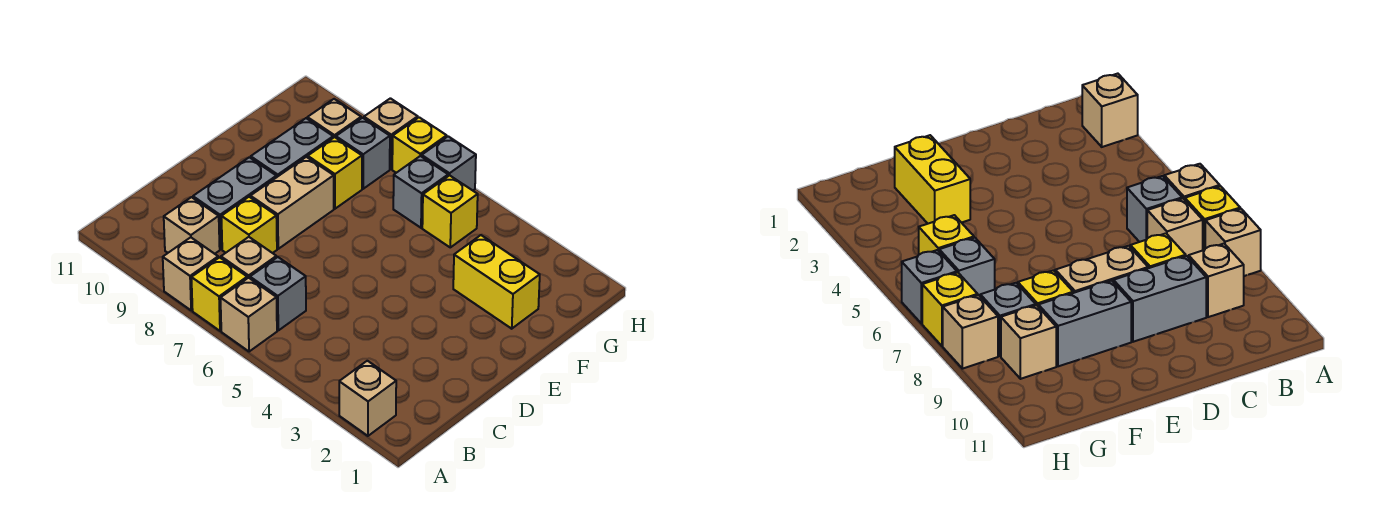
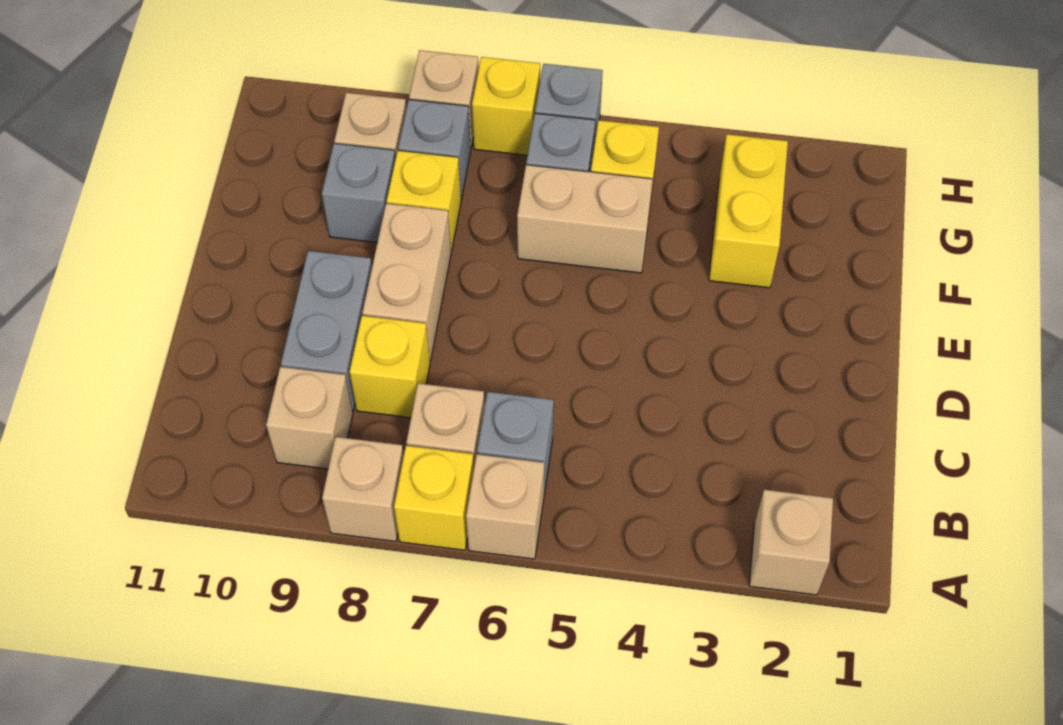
grey 1x2 brick [251,118,333,177] -> grey 1x1 brick [322,143,395,242]
yellow 1x2 brick [453,235,540,329] -> yellow 1x2 brick turned to [709,134,788,288]
none -> tan 1x2 brick [517,165,653,273]

